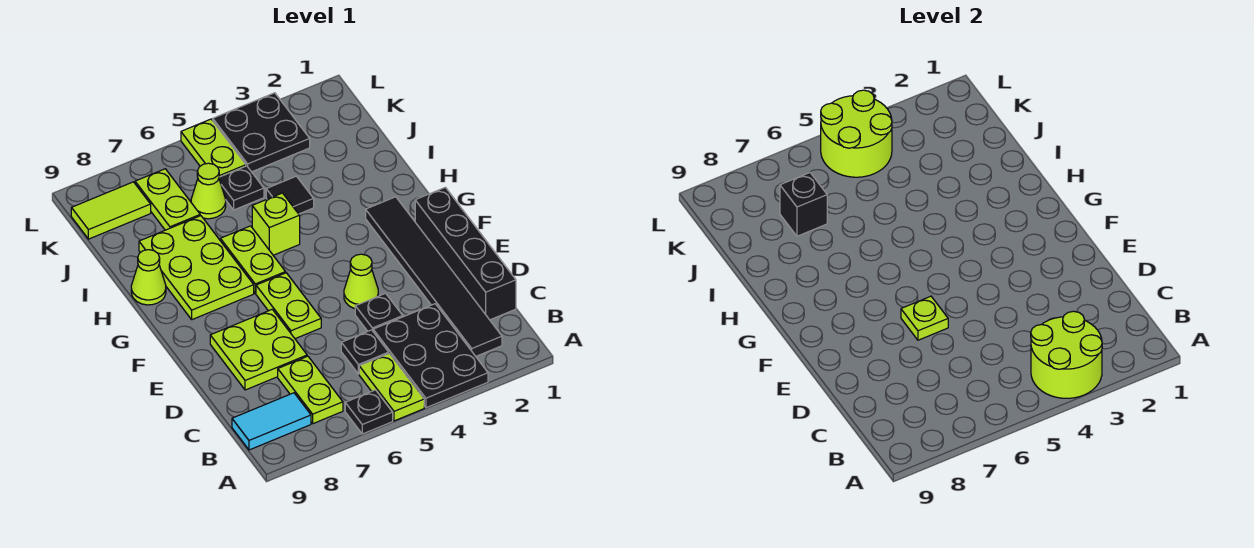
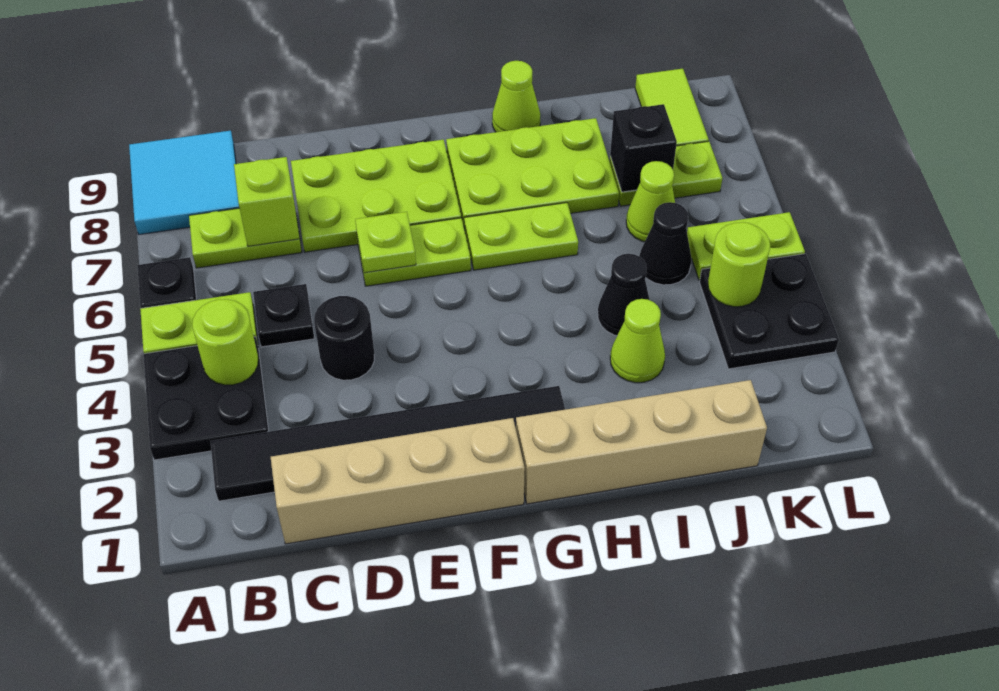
black 2x3 plate [373,304,488,408] -> black 2x2 plate [144,337,269,460]
lime 2x2 round brick [1031,311,1102,398] -> lime 1x1 round brick [192,299,258,385]
cyan 1x2 tile [232,393,311,450] -> cyan 2x2 tile [129,131,239,234]
black 1x4 brick [415,187,516,320] -> tan 1x4 brick [271,418,525,544]
black 1x1 plate [355,293,403,331] -> black 1x1 round brick [314,296,374,380]
lime 2x2 plate [210,309,307,390] -> lime 2x3 plate [291,140,461,252]
lime 1x1 cone [344,254,378,309] -> lime 1x1 cone moved to [610,299,665,383]
none -> tan 1x4 brick [516,380,767,504]
lime 1x1 brick [252,193,300,255] -> lime 1x1 brick moved to [234,157,300,246]
black 1x1 tile [266,176,314,214] -> black 1x1 cone [598,254,650,336]
black 1x1 plate [219,166,264,210] -> black 1x1 cone [639,202,692,285]
lime 2x2 round brick [821,90,892,177] -> lime 1x1 round brick [708,222,770,307]

